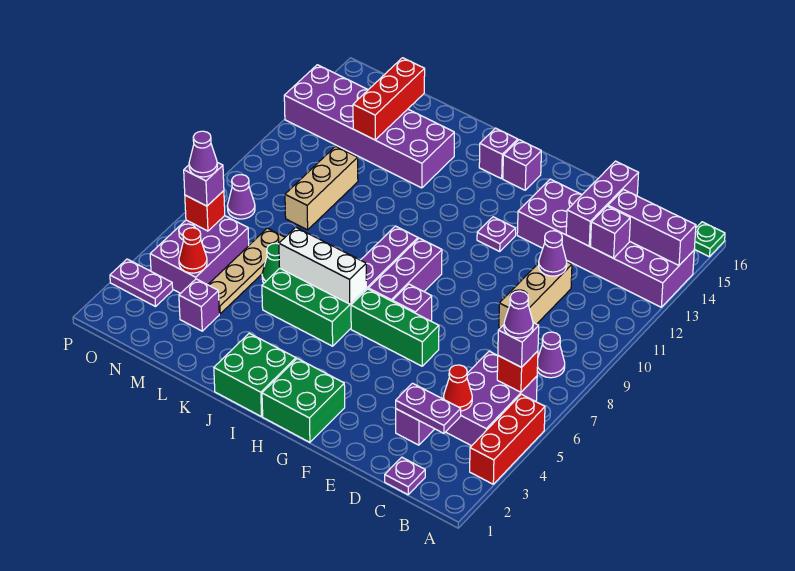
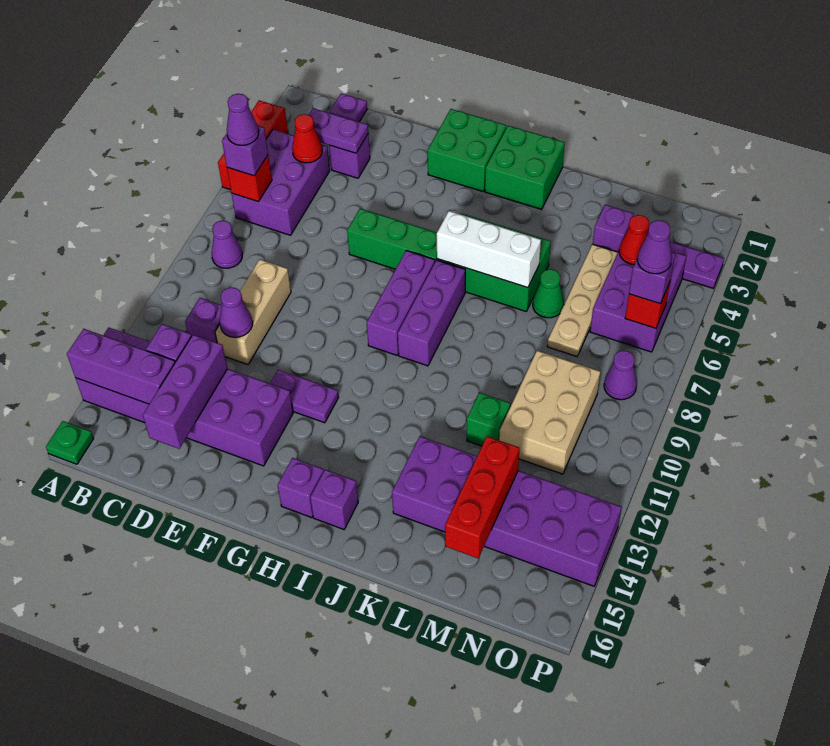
purple 1x1 brick [392,284,432,321] -> purple 1x1 brick moved to [185,298,222,343]
purple 1x1 plate [477,217,516,251] -> purple 1x2 plate [270,370,338,423]
none -> green 1x1 brick [467,393,511,446]
tan 1x3 brick [285,146,358,230] -> tan 2x3 brick [499,351,600,474]

